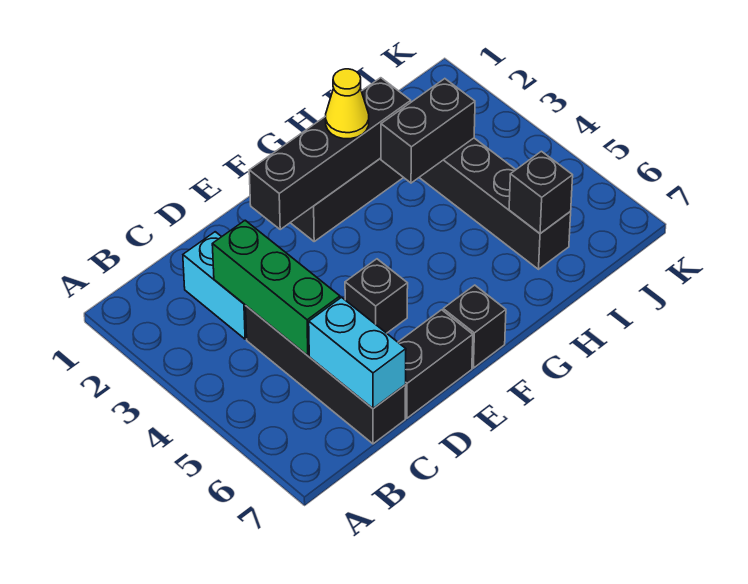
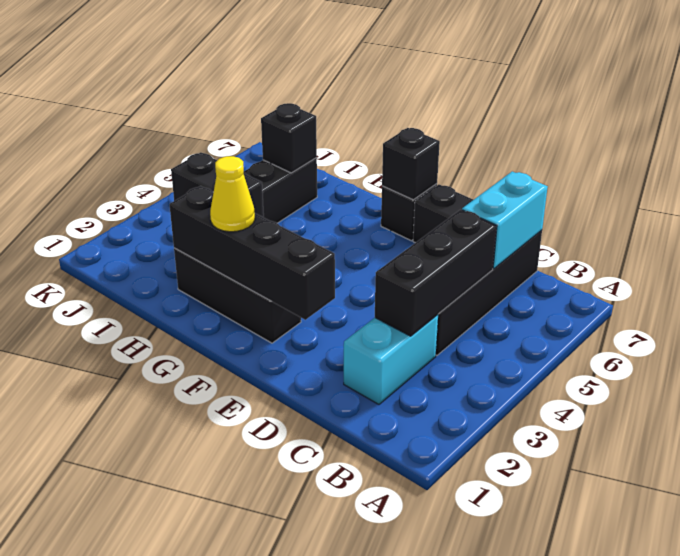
green 1x3 brick [212,220,340,356] -> black 1x3 brick [375,209,497,336]
black 1x1 brick [345,259,408,333] -> black 1x1 brick moved to [382,128,440,200]

